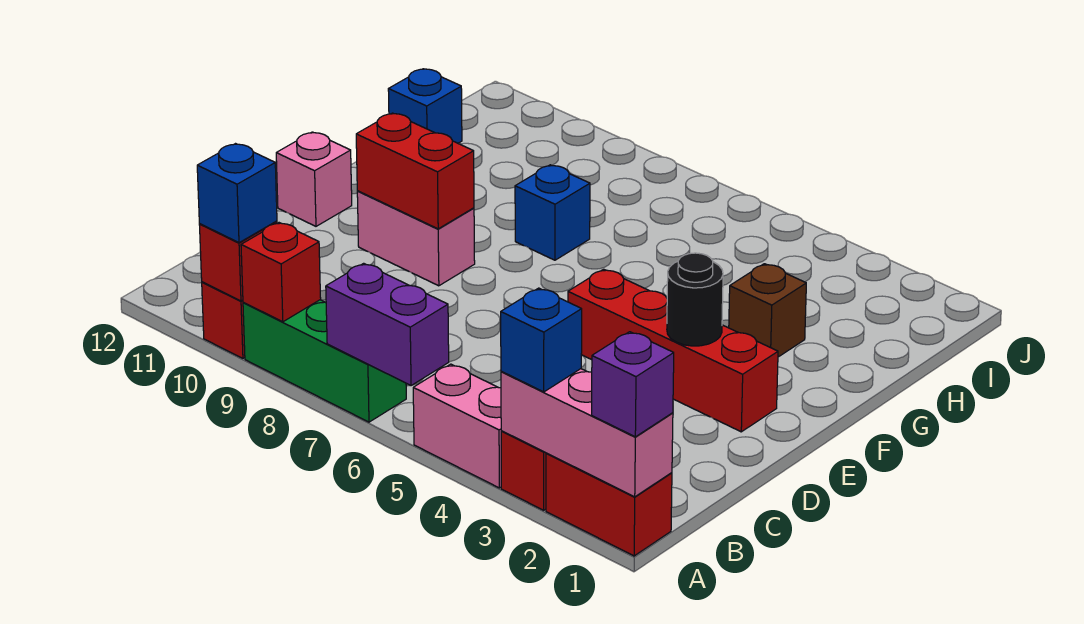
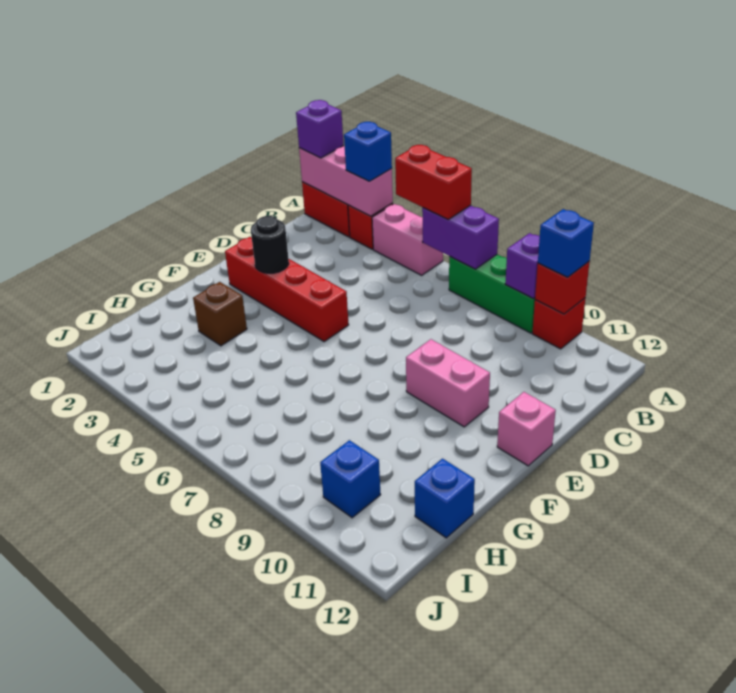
red 1x1 brick [241,223,321,322] -> purple 1x1 brick [505,233,540,299]
red 1x2 brick [356,113,474,229] -> red 1x2 brick moved to [395,145,472,219]
blue 1x1 brick [515,165,590,260] -> blue 1x1 brick moved to [320,440,381,518]

